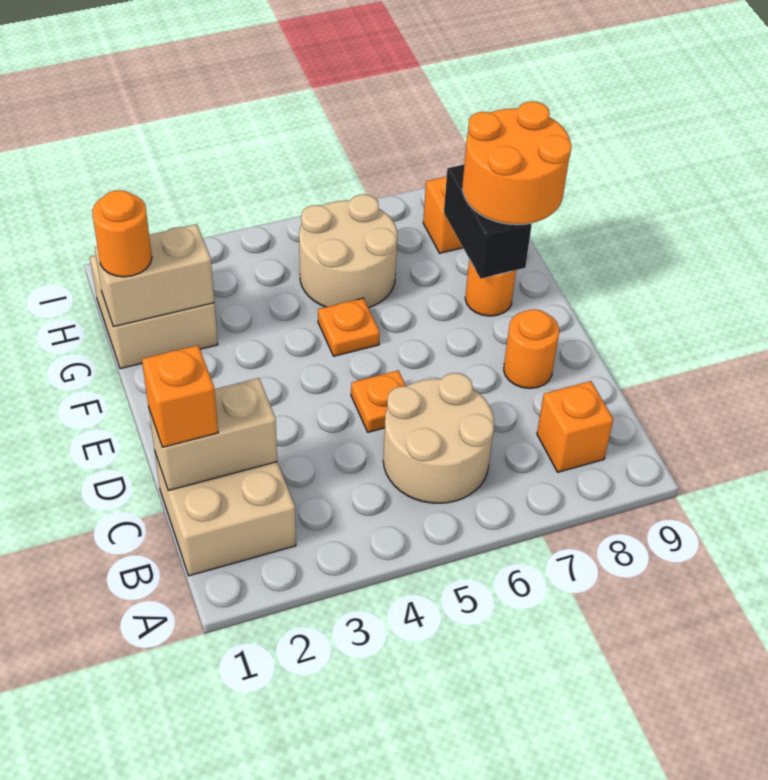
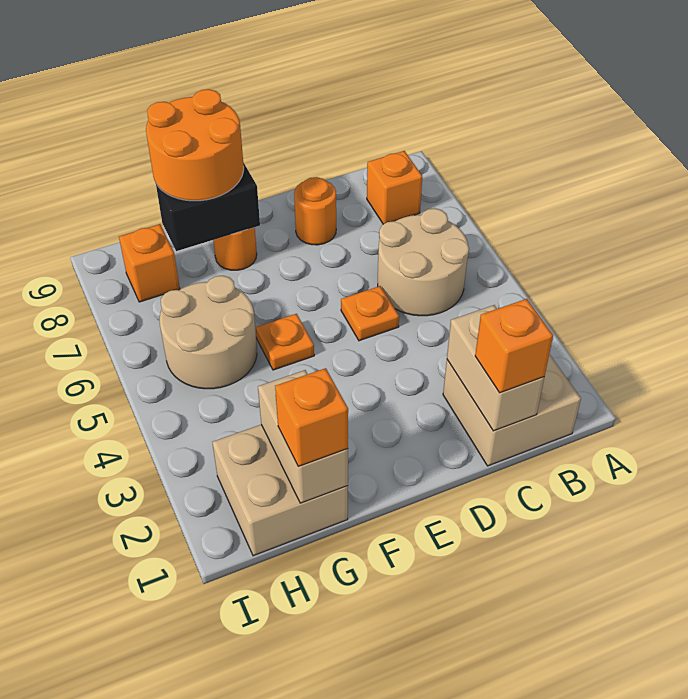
orange 1x1 round brick [92,190,152,277] -> orange 1x1 brick [275,368,348,467]

